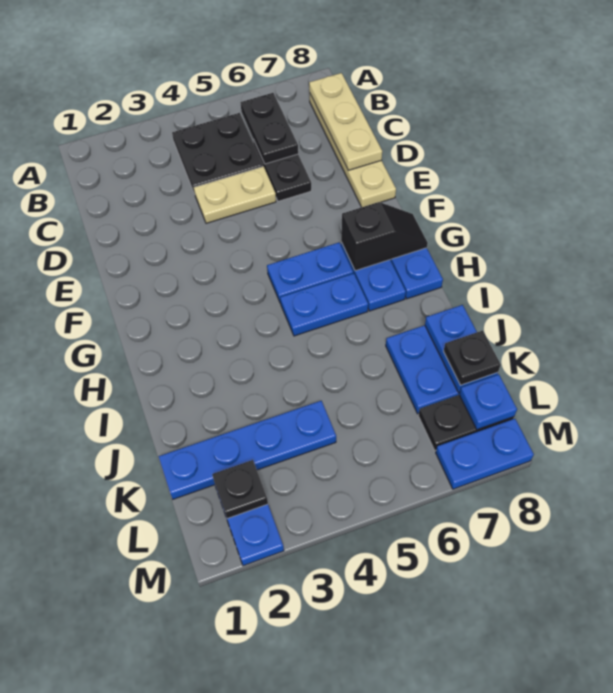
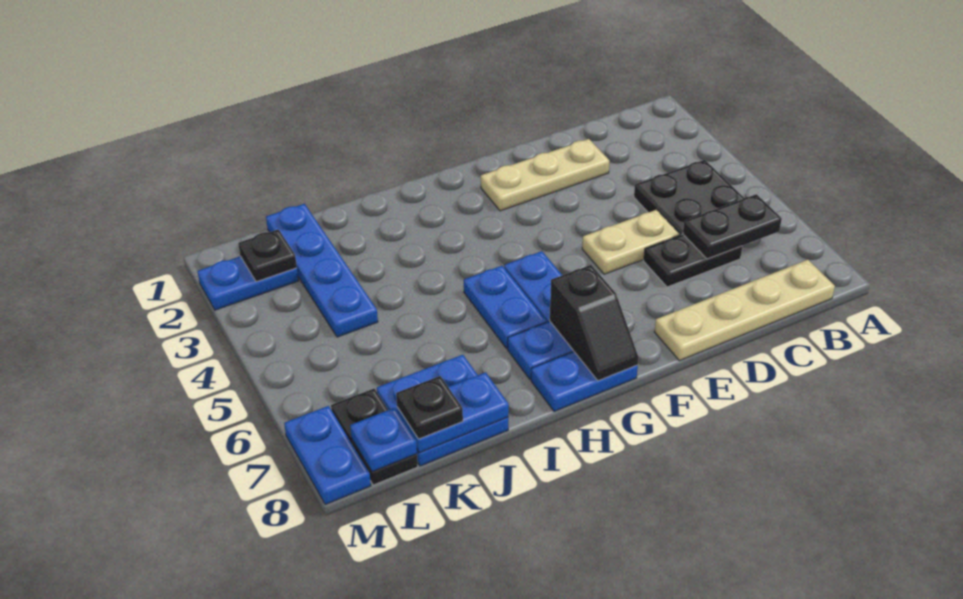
tan 1x3 plate [309,73,382,171] -> tan 1x3 plate moved to [481,139,610,211]
tan 1x2 plate [194,166,276,223] -> tan 1x2 plate turned to [582,210,680,274]

